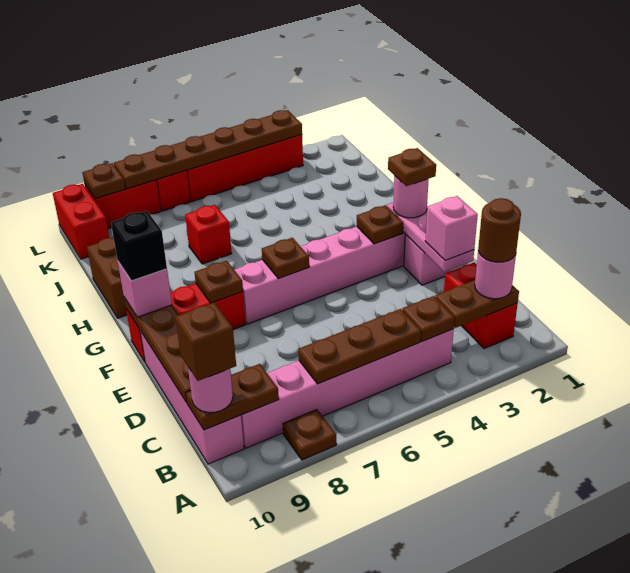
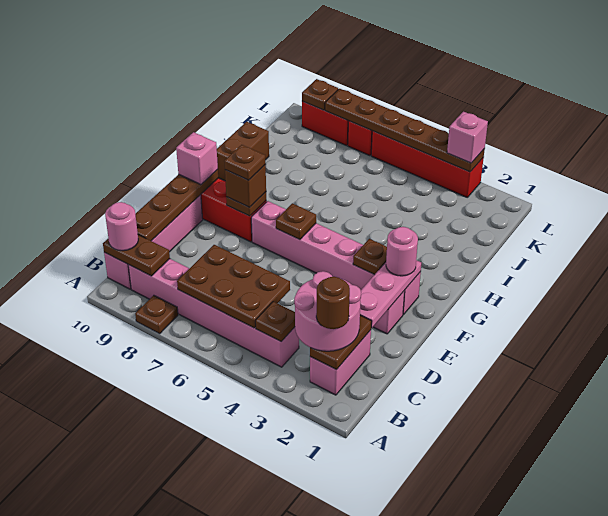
red 1x2 brick [444,262,518,349] -> pink 1x2 brick [310,330,371,395]
brown 1x2 plate [435,280,519,328] -> brown 1x2 plate turned to [310,315,372,370]
pink 1x1 round brick [475,251,516,299] -> pink 2x2 round brick [294,271,361,351]
brown 1x3 plate [298,309,421,384] -> brown 2x3 plate [177,245,290,328]
brown 1x1 brick [175,302,236,381] -> brown 1x1 brick moved to [225,164,266,207]
pink 1x1 brick [425,196,478,260] -> pink 1x1 brick moved to [447,112,488,163]
brown 1x1 plate [388,148,436,186] -> brown 1x1 plate moved to [224,145,266,180]
black 1x1 brick [111,211,167,281] -> none
red 1x1 brick [185,205,232,264] -> none
red 1x2 brick [53,184,109,259] -> none

